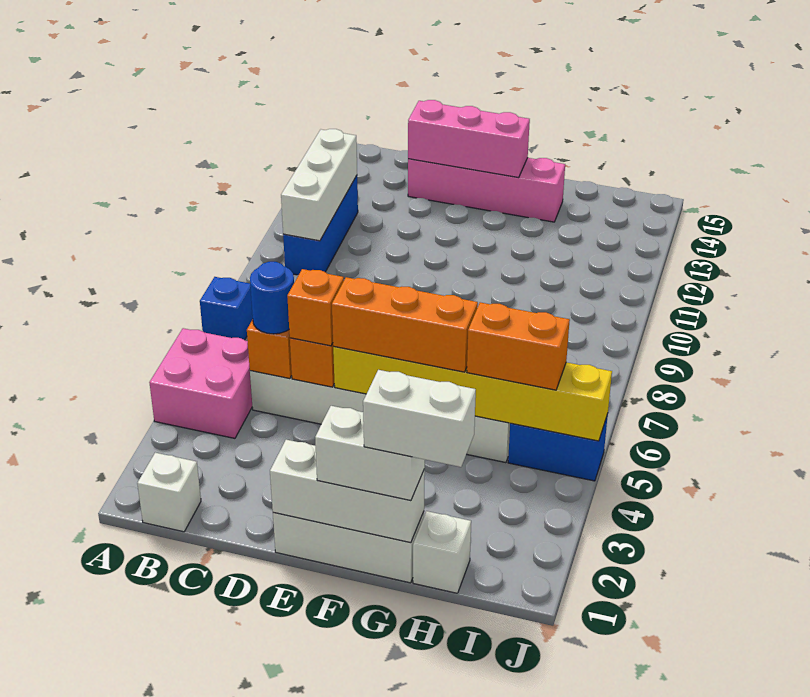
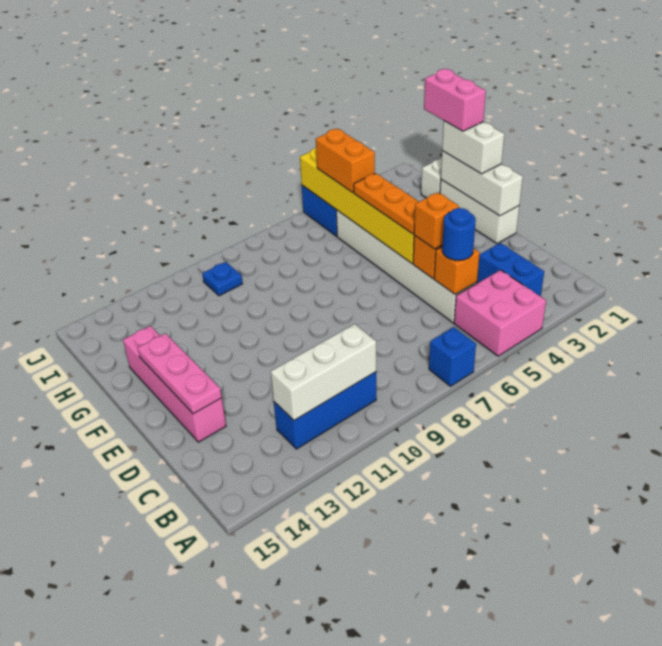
white 1x1 brick [137,453,201,532] -> none
none -> blue 1x2 brick [477,243,544,296]
pink 1x3 brick [408,100,530,178] -> pink 1x3 plate [138,333,222,414]
orange 1x3 brick [332,277,478,372] -> orange 1x3 plate [354,173,419,234]
white 1x2 brick [363,370,476,467] -> pink 1x2 brick [424,69,486,131]
none -> blue 1x1 plate [202,262,243,296]

